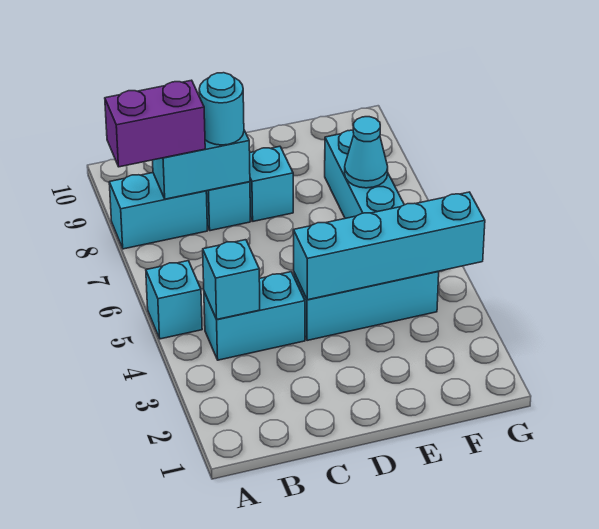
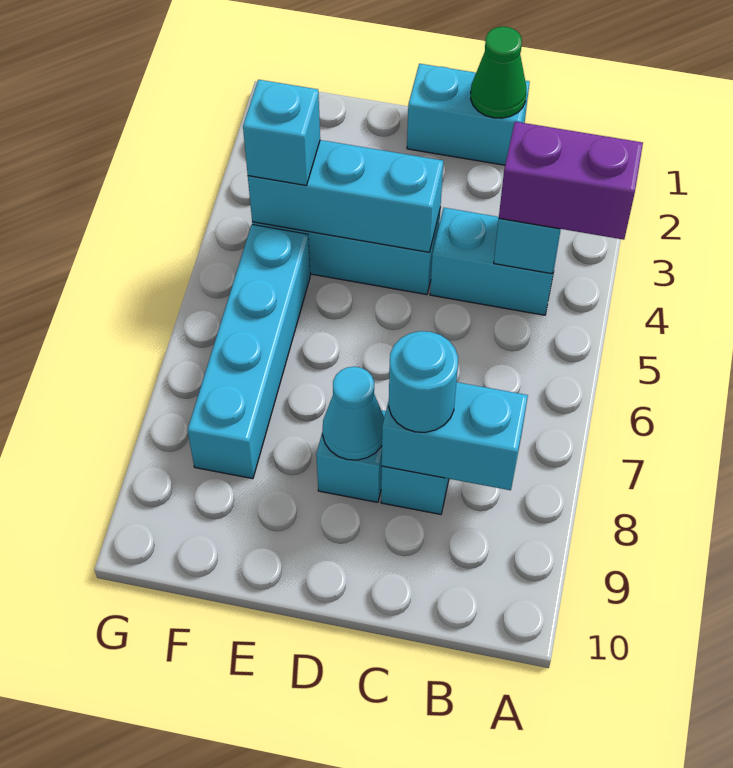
cyan 1x1 brick [146,261,202,339] -> cyan 1x1 brick moved to [243,80,320,185]
cyan 1x2 brick [109,173,207,249] -> cyan 1x2 brick moved to [407,64,530,165]
purple 1x2 brick [105,80,205,167] -> purple 1x2 brick moved to [499,122,643,240]
none -> green 1x1 cone [471,27,526,118]
cyan 1x4 brick [294,192,485,300] -> cyan 1x3 brick [248,140,443,252]
cyan 1x1 cone [345,117,388,188] -> cyan 1x1 cone moved to [323,367,384,460]

